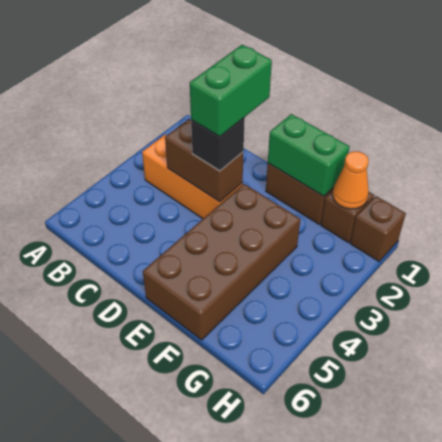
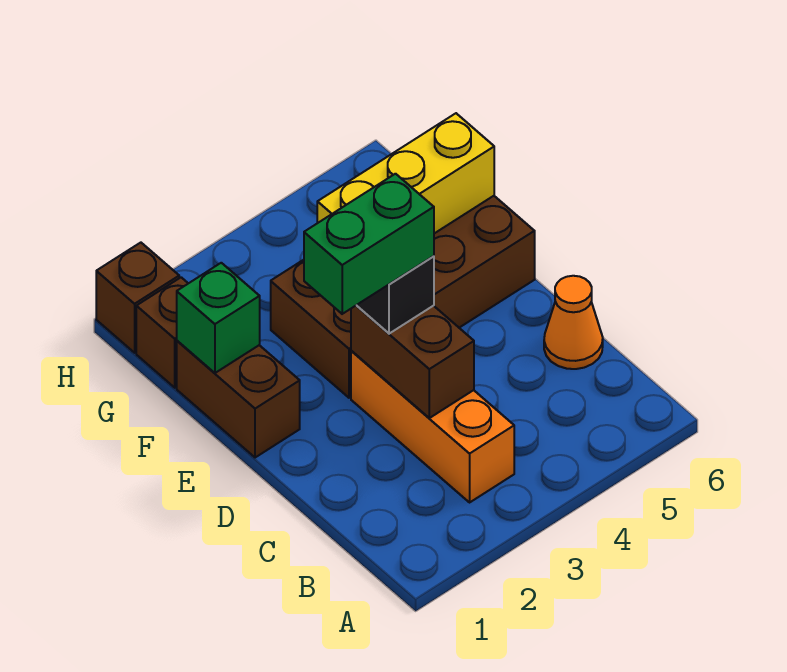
green 1x2 brick [268,114,350,196] -> green 1x1 brick [177,263,260,373]
none -> yellow 1x3 brick [317,113,494,233]
orange 1x1 cone [332,151,369,209] -> orange 1x1 cone moved to [544,276,603,369]

